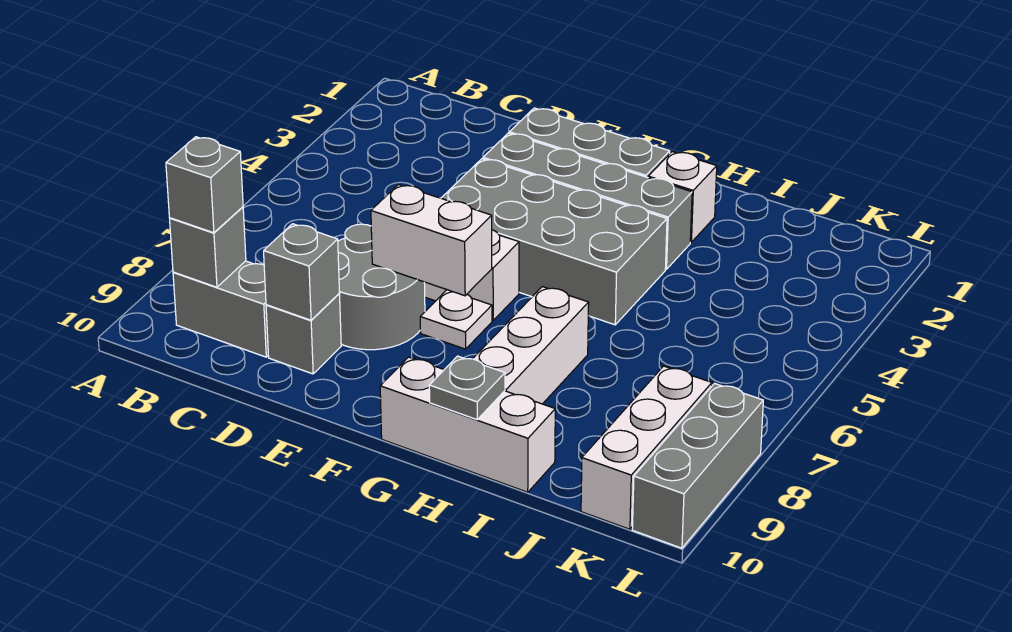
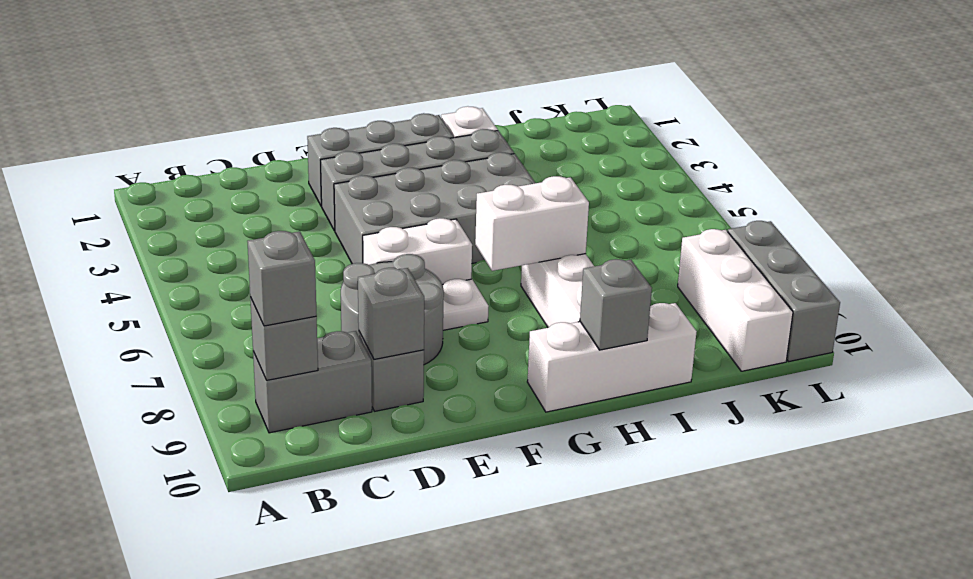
white 1x2 brick [371,185,492,296] -> white 1x2 brick moved to [475,176,589,271]
grey 1x1 plate [429,356,505,420] -> grey 1x1 brick [580,259,652,350]

